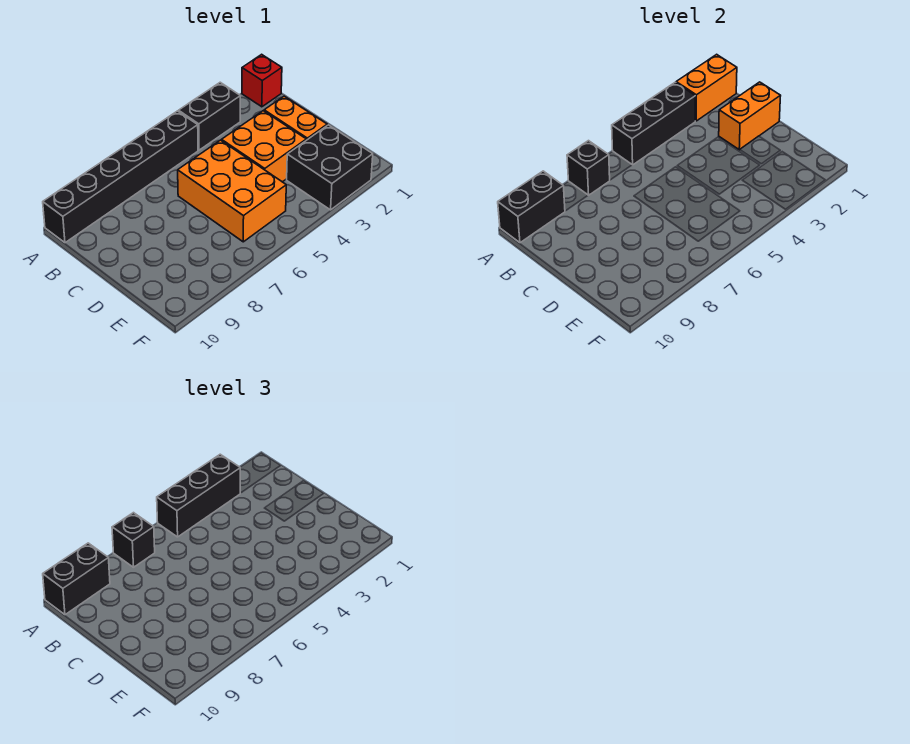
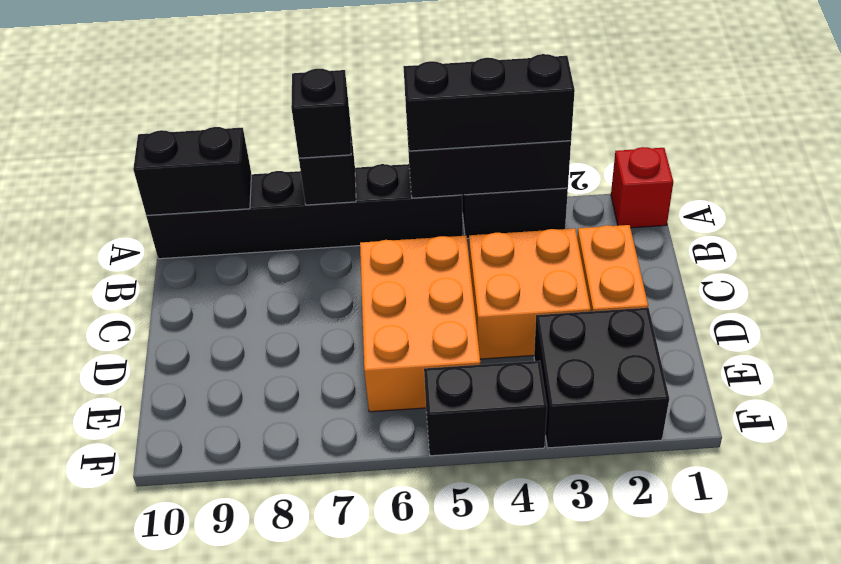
orange 1x2 brick [676,54,737,121] -> none
black 1x2 brick [43,543,110,615] -> black 1x2 brick moved to [424,361,547,456]
orange 1x2 brick [719,82,780,150] -> none

